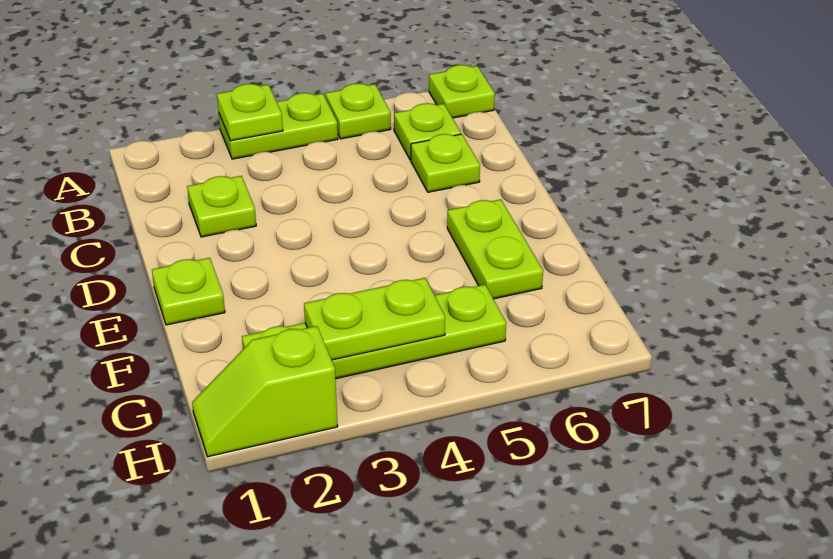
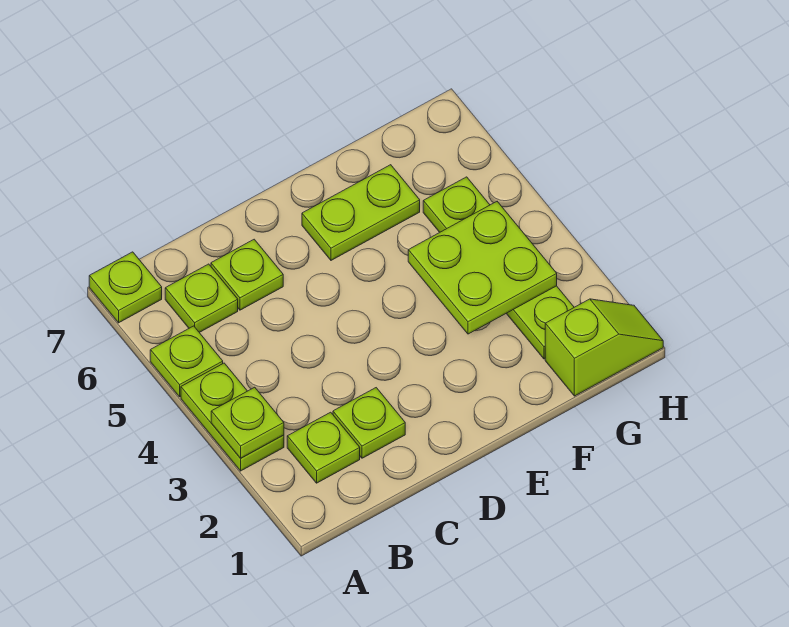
lime 1x1 plate [152,258,225,325] -> lime 1x1 plate moved to [287,412,360,483]
lime 1x2 plate [304,278,445,360] -> lime 2x2 plate [408,202,557,334]
lime 1x2 slope [192,326,338,457] -> lime 1x2 slope turned to [545,299,663,396]

